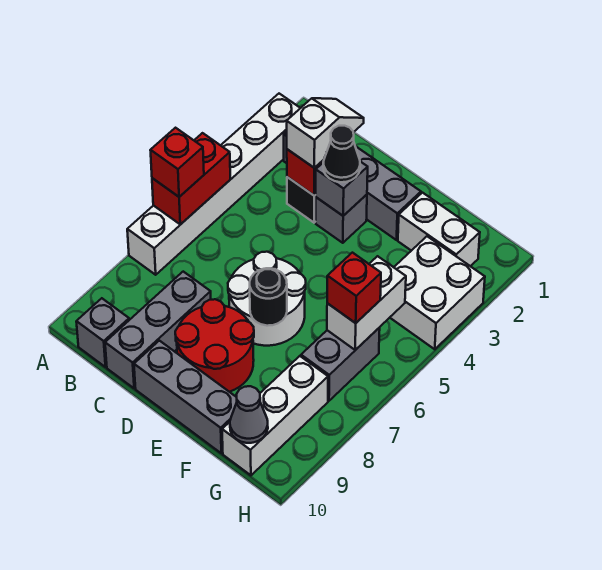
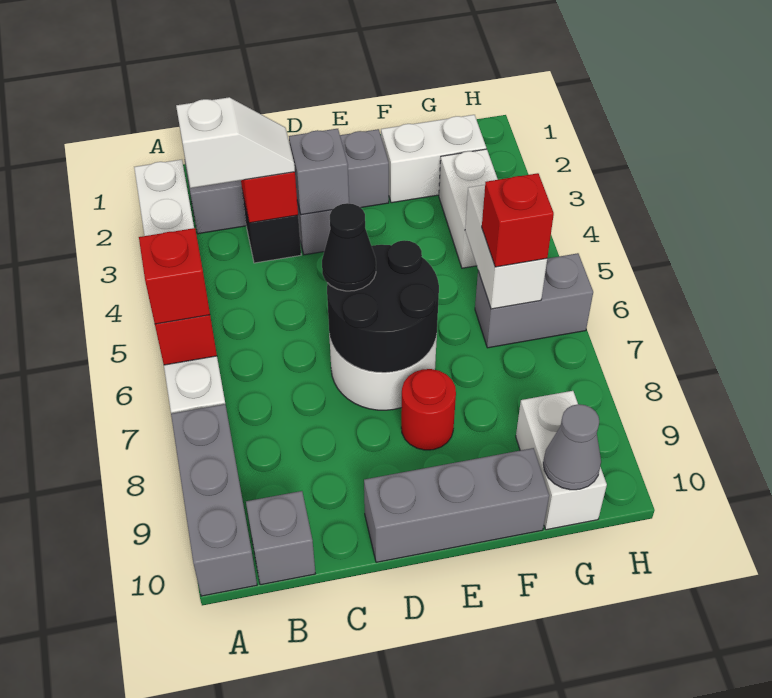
white 1x2 slope [287,98,364,168] -> white 1x2 slope turned to [176,97,295,188]
grey 1x3 brick [105,272,211,388] -> grey 1x3 brick moved to [171,404,257,596]
black 1x1 cone [323,126,360,182] -> black 1x1 cone moved to [322,203,376,291]
red 2x2 round brick [175,299,254,392] -> red 1x1 round brick [401,369,456,450]
black 1x1 round brick [250,268,287,326] -> black 2x2 round brick [327,240,439,373]
white 2x2 brick [390,236,485,349] -> white 1x2 brick [439,149,498,268]
grey 1x2 brick [301,327,380,401] -> grey 1x2 brick turned to [475,253,593,348]
white 1x3 brick [222,356,328,475] -> white 1x2 brick [516,391,607,530]

